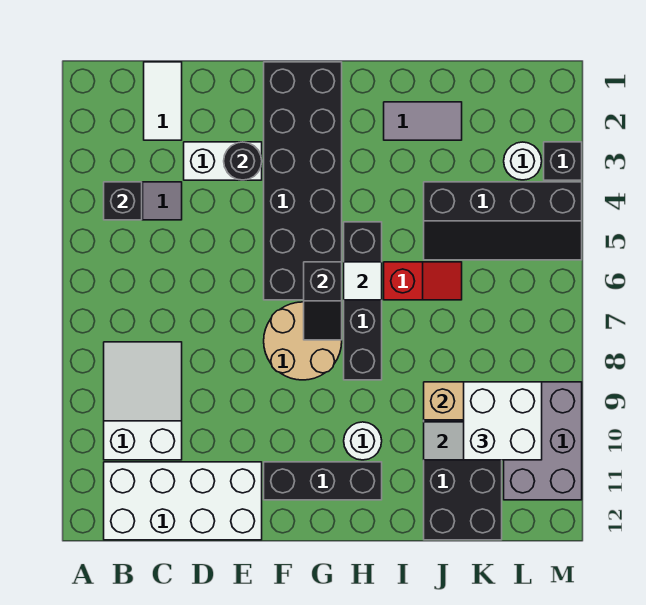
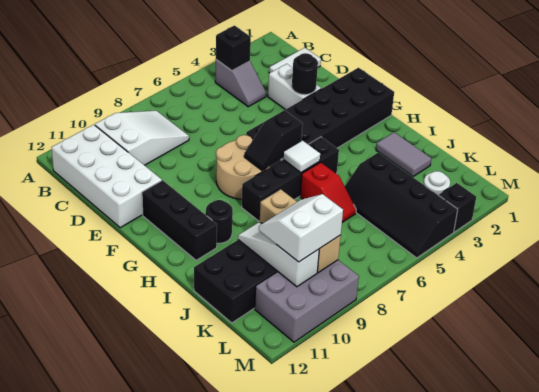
white 1x1 round brick [344,422,382,460] -> black 1x1 round brick [206,200,233,243]
white 2x2 brick [464,382,542,460] -> white 2x2 slope [259,194,343,262]

